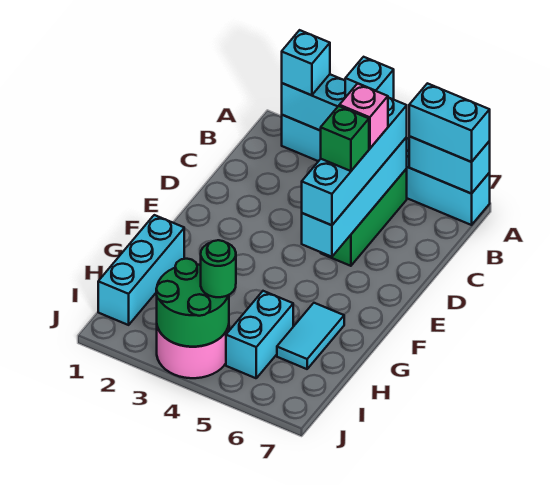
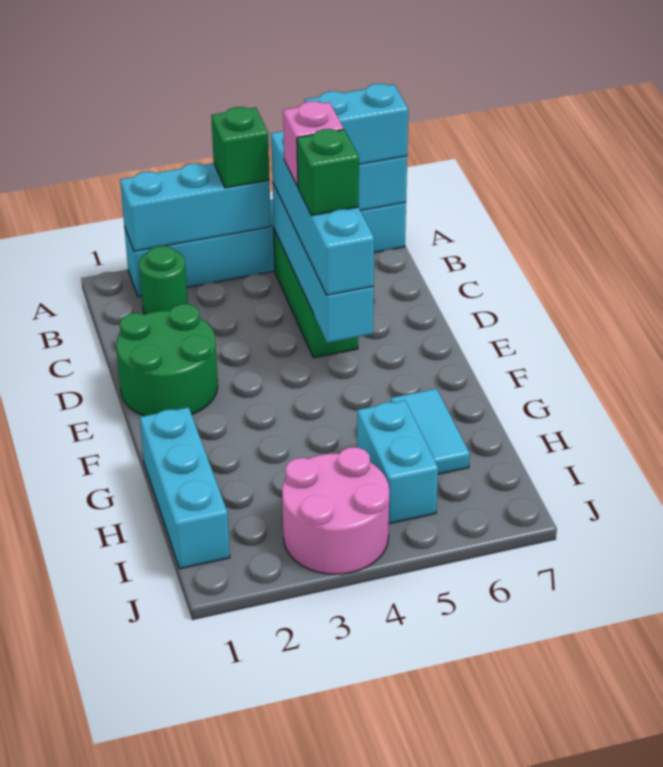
cyan 1x1 brick [282,30,330,95] -> none
cyan 1x1 brick [345,57,394,99] -> green 1x1 brick [211,107,270,188]
green 2x2 round brick [156,259,229,347] -> green 2x2 round brick moved to [116,304,218,416]
green 1x1 round brick [201,240,236,297] -> green 1x1 round brick moved to [139,246,188,314]

